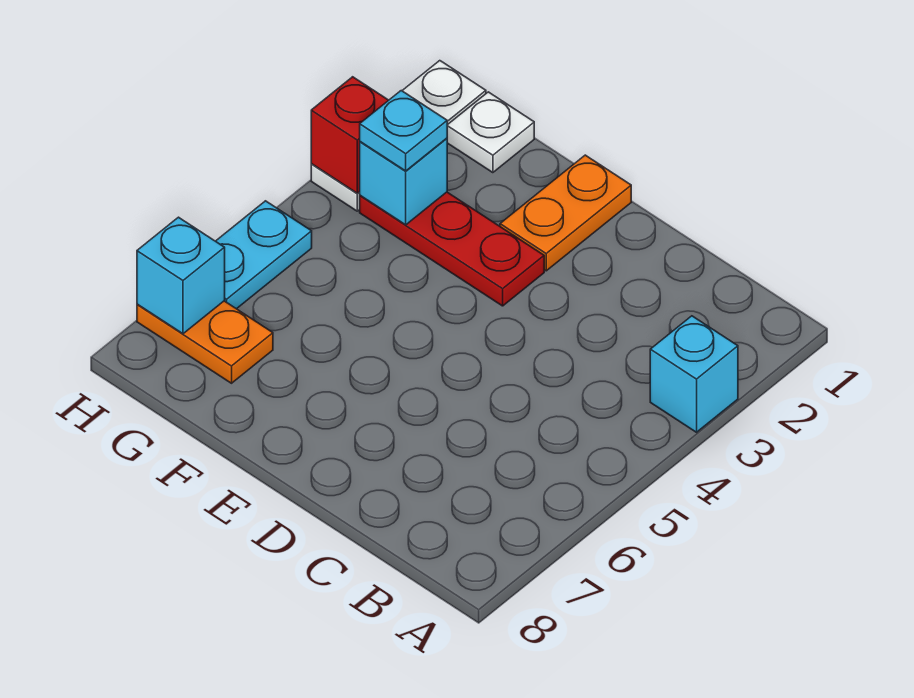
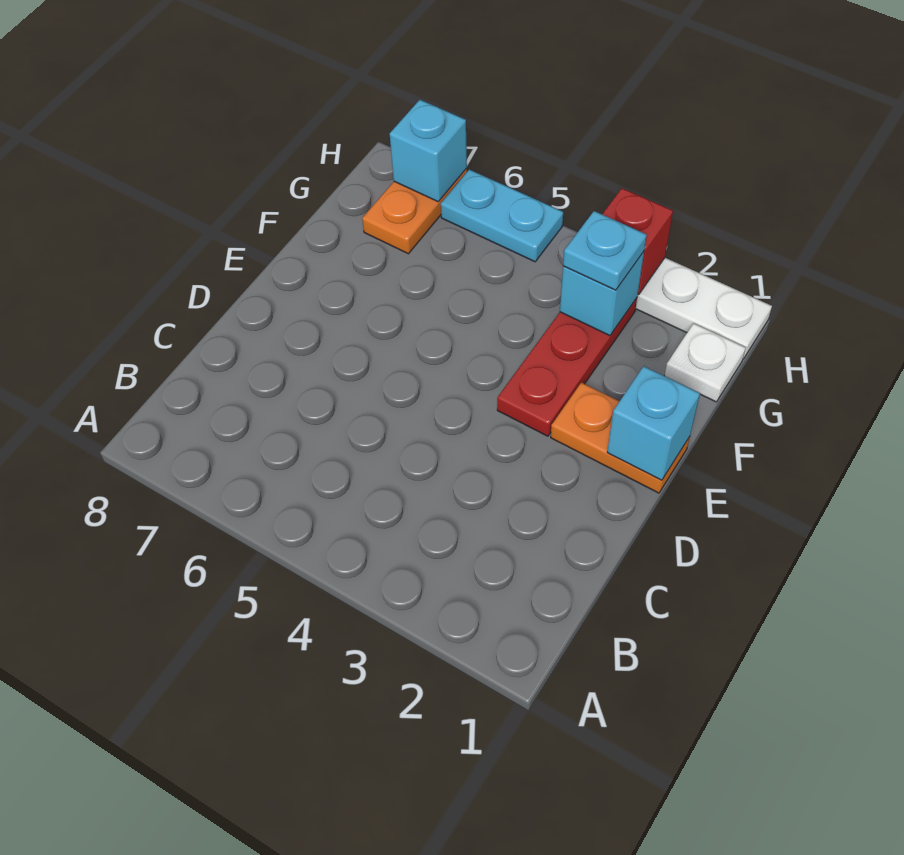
cyan 1x1 brick [650,316,738,432] -> cyan 1x1 brick moved to [607,366,700,480]

